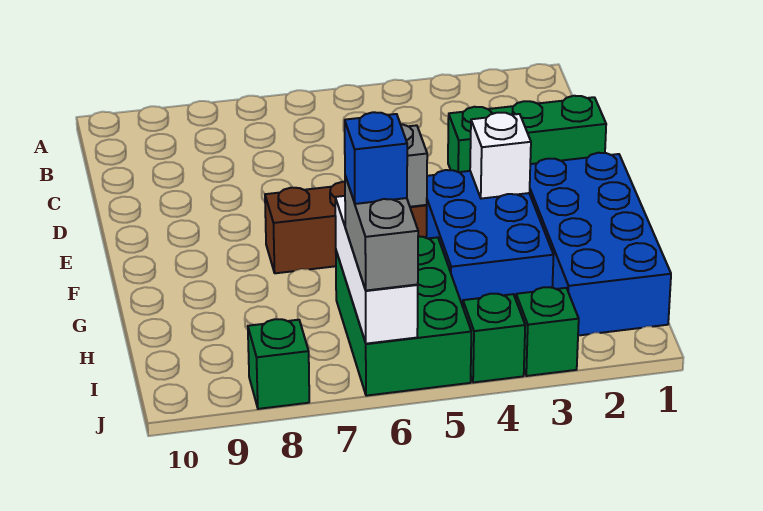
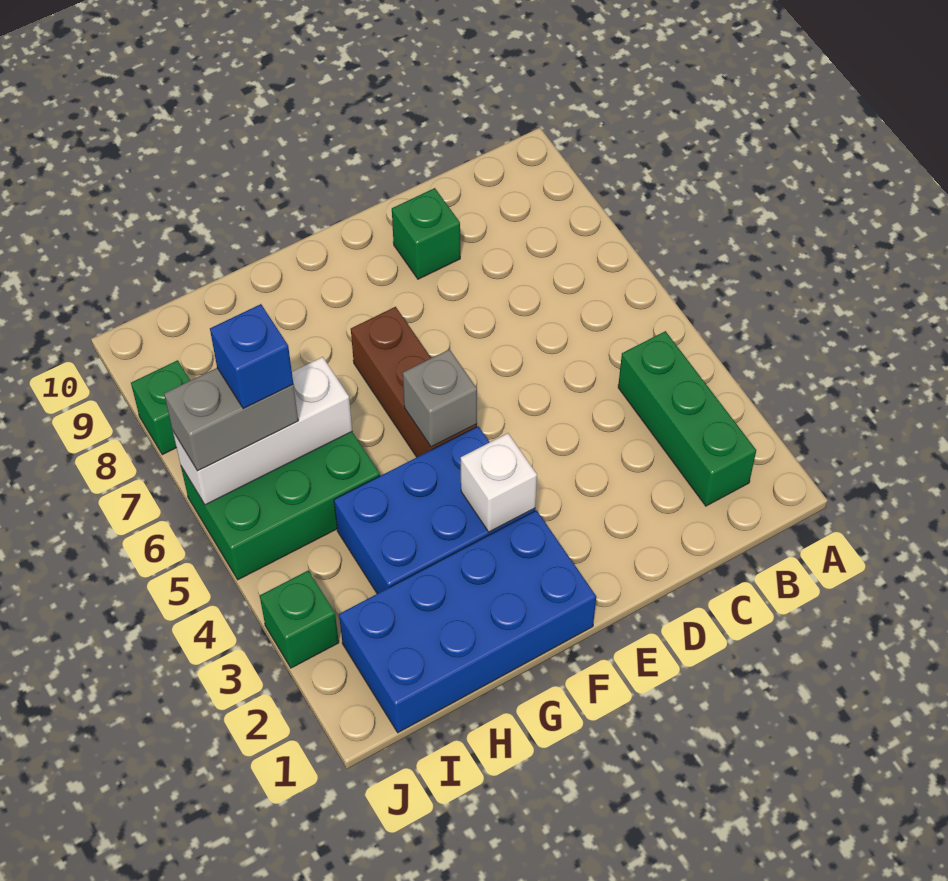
green 1x3 brick [448,96,606,172] -> green 1x3 brick moved to [618,331,756,506]
green 1x1 brick [463,294,525,383] -> green 1x1 brick moved to [392,188,460,279]

